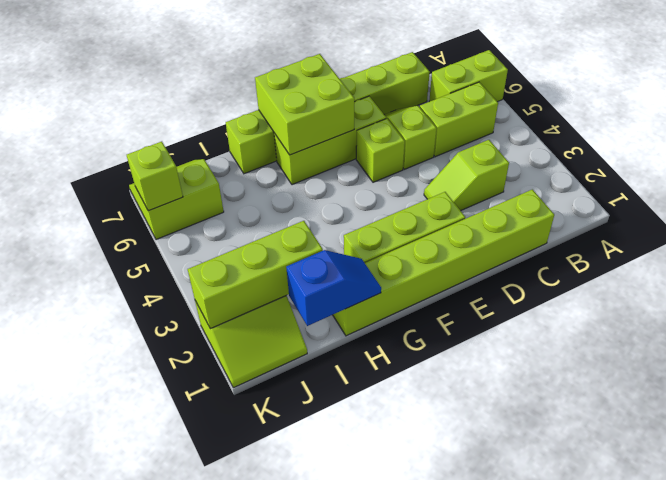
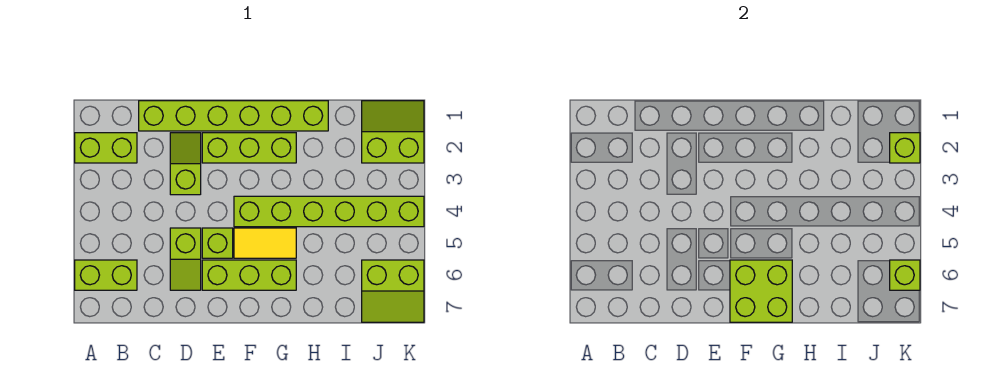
lime 1x2 brick [420,82,498,157] -> lime 1x2 brick moved to [75,133,137,163]
lime 1x2 slope [424,140,509,211] -> lime 1x2 slope turned to [170,133,201,195]
lime 1x6 brick [226,52,430,174] -> lime 1x6 brick moved to [234,196,424,227]
none -> yellow 1x2 tile [234,228,296,258]
blue 1x2 slope [286,250,381,326] -> none
lime 1x3 brick [188,221,323,329] -> lime 1x1 brick [890,133,920,163]

